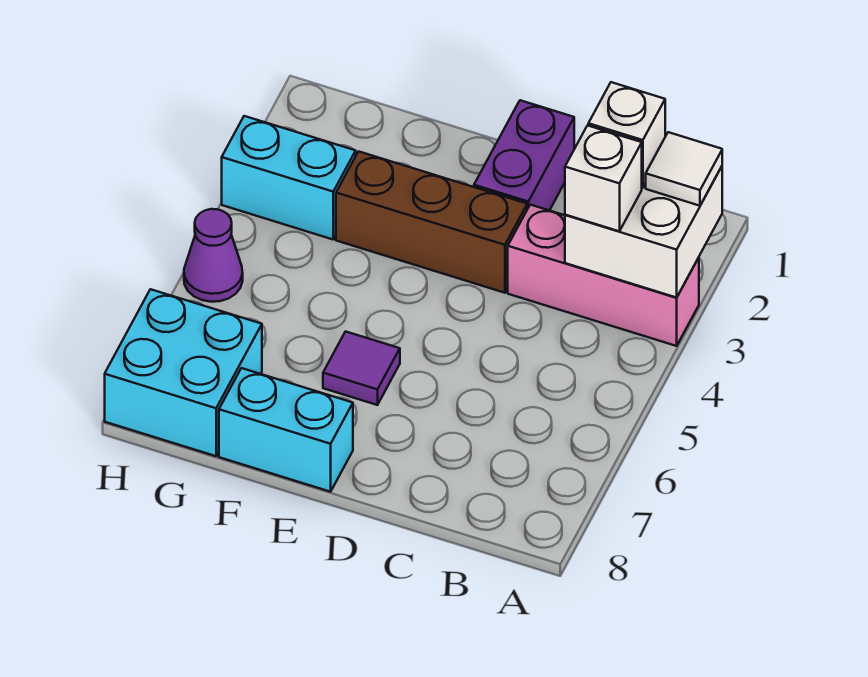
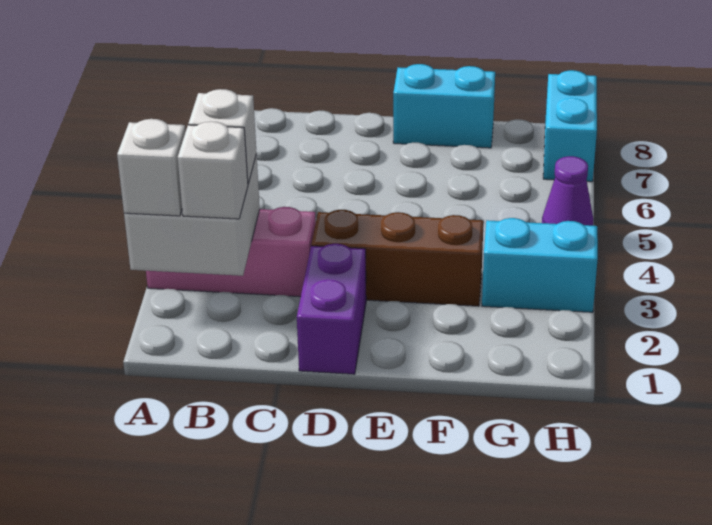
white 1x1 tile [646,132,722,206] -> white 1x1 brick [117,119,186,216]
purple 1x1 tile [323,332,400,405] -> none
cyan 2x2 brick [105,289,262,456] -> cyan 1x2 brick [543,70,597,182]

